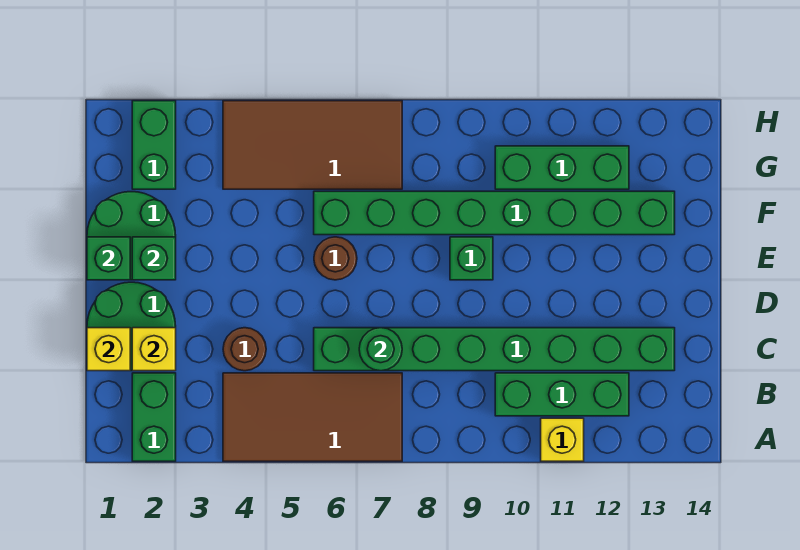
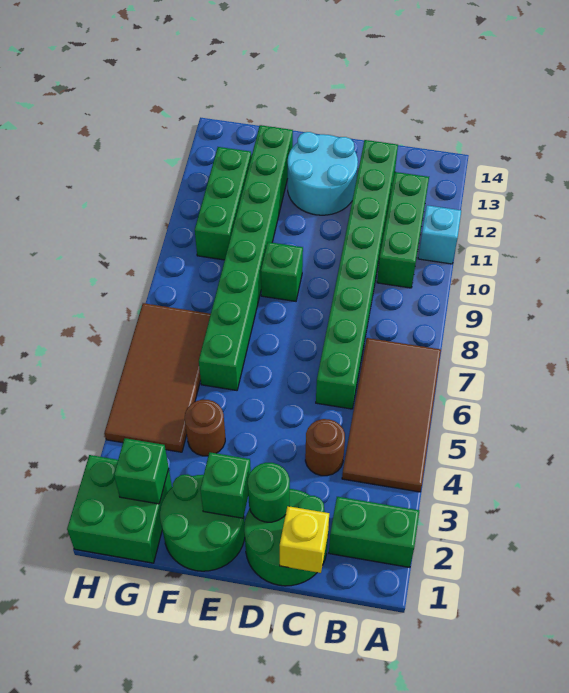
yellow 1x1 brick [541,418,584,461] -> cyan 1x1 brick [418,205,461,264]
yellow 1x1 brick [132,328,176,371] -> none
green 1x1 round brick [359,328,402,371] -> green 1x1 round brick moved to [248,463,290,522]
none -> cyan 2x2 round brick [288,132,358,215]
green 1x1 brick [87,237,130,280] -> green 1x1 brick moved to [114,438,169,504]
brown 1x1 round brick [314,237,357,280] -> brown 1x1 round brick moved to [185,400,225,456]
green 1x2 brick [132,101,176,189] -> green 2x2 brick [67,455,172,563]

